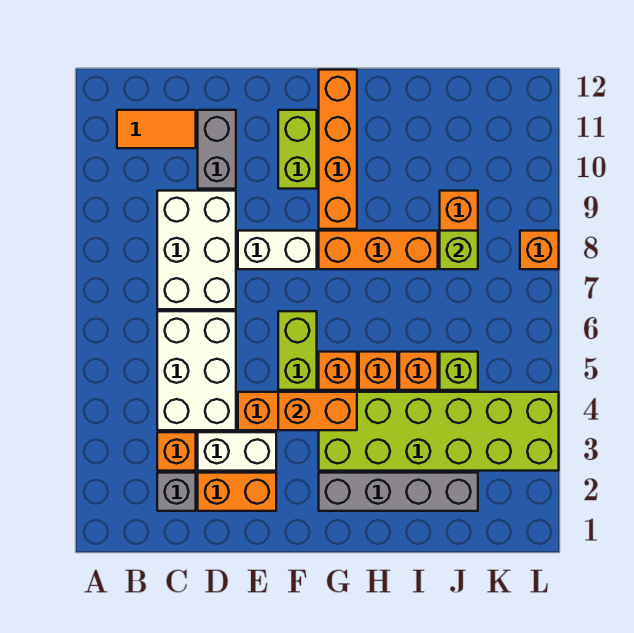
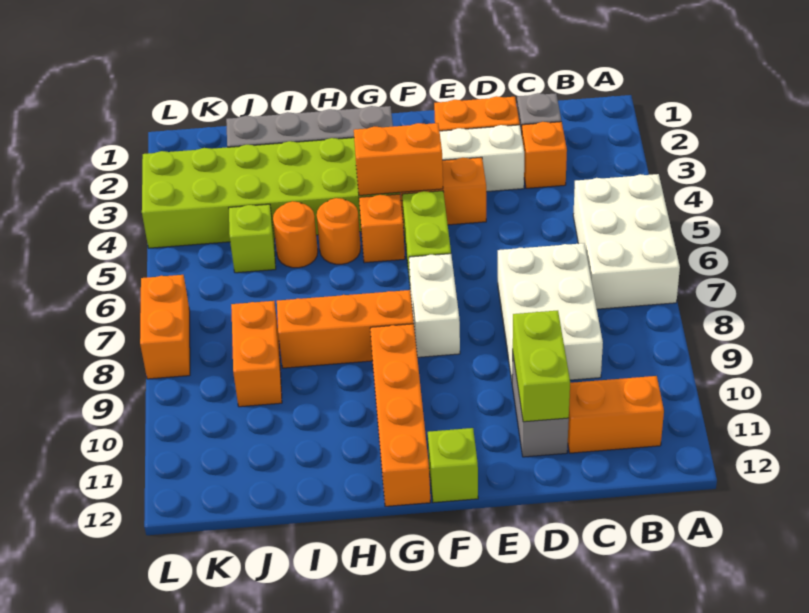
orange 1x2 tile [117,110,196,148] -> orange 1x2 brick [568,376,664,453]
white 2x3 brick [157,311,236,430] -> white 2x3 brick moved to [573,174,680,309]
white 1x2 brick [238,231,317,269] -> white 1x2 brick turned to [409,254,460,357]
lime 1x2 brick [278,110,317,189] -> lime 1x2 brick moved to [512,311,570,422]
orange 1x1 brick [359,352,397,390] -> orange 1x1 round brick [317,198,361,264]
orange 1x1 brick [399,352,438,390] -> orange 1x1 round brick [273,201,318,268]
lime 1x1 brick [440,231,478,269] -> lime 1x1 brick moved to [428,428,478,503]
orange 1x1 brick [520,231,559,269] -> orange 1x2 brick [140,275,190,379]

